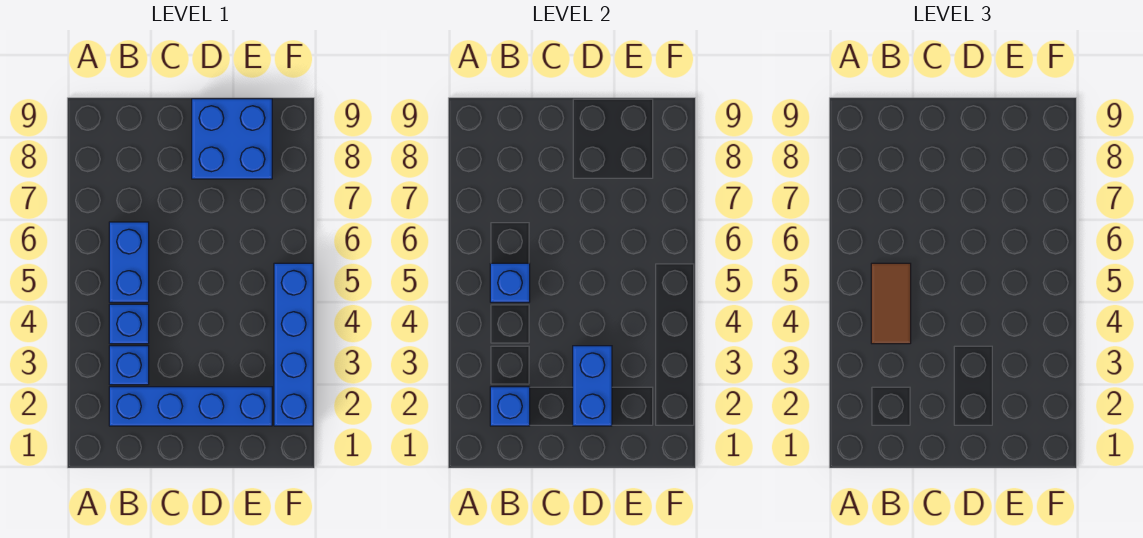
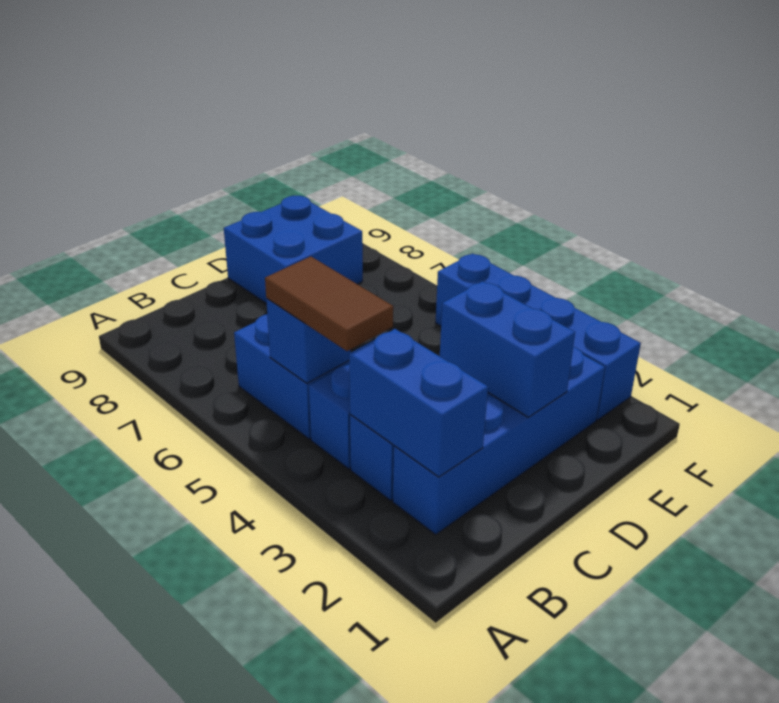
blue 1x1 brick [490,387,530,426] -> blue 1x2 brick [349,329,488,477]

